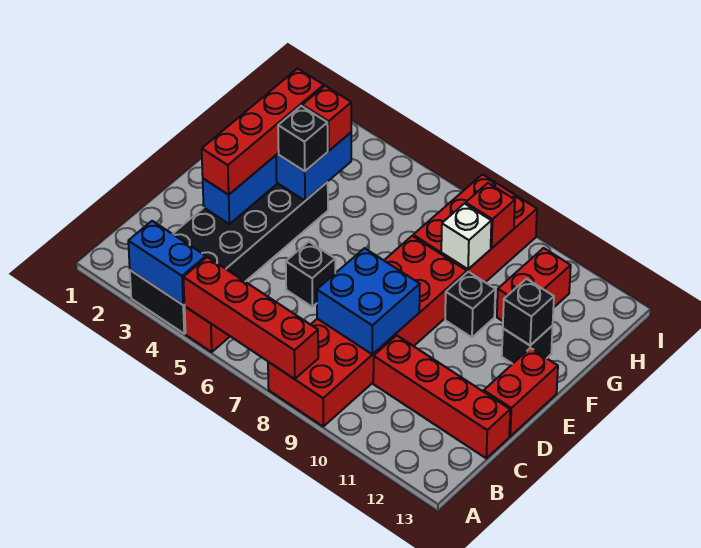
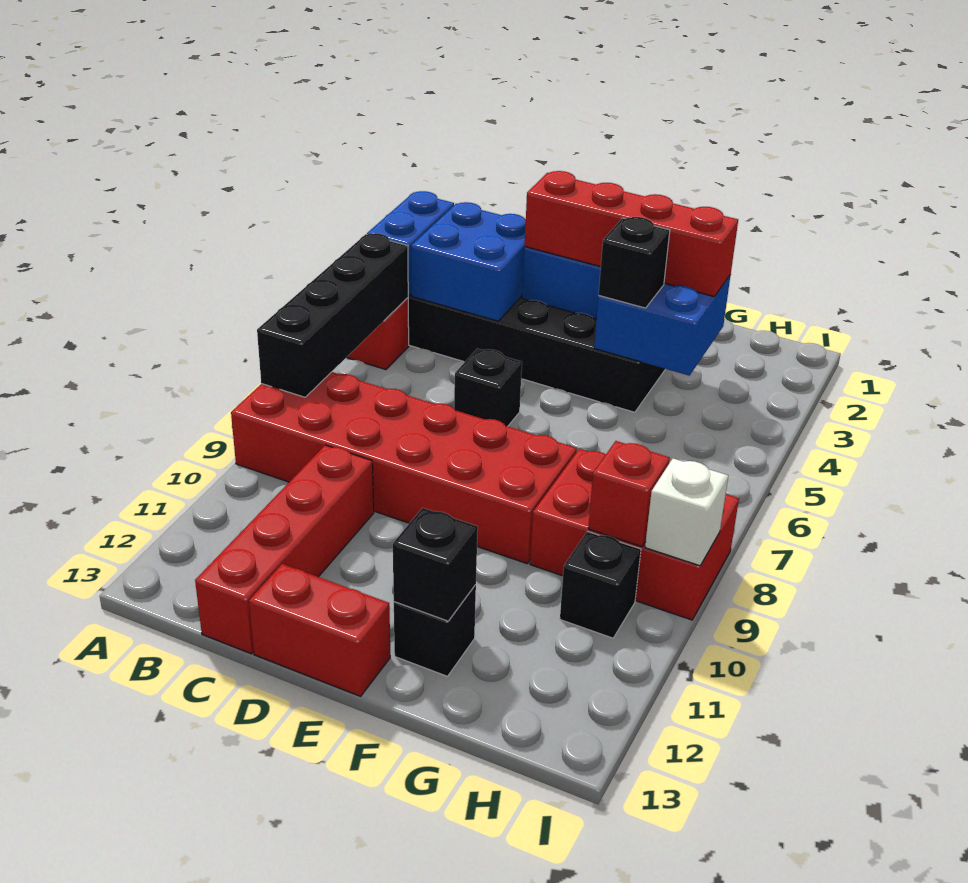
red 1x4 brick [183,257,318,379] -> black 1x4 brick [257,233,408,397]
blue 2x2 brick [317,248,420,354] -> blue 2x2 brick moved to [411,202,526,321]
black 1x1 brick [445,272,495,337] -> black 1x1 brick moved to [560,531,641,638]
red 1x1 brick [302,86,351,151] -> none
white 1x1 brick [441,204,491,269] -> white 1x1 brick moved to [645,458,728,566]
red 1x2 brick [497,248,571,321] -> none

